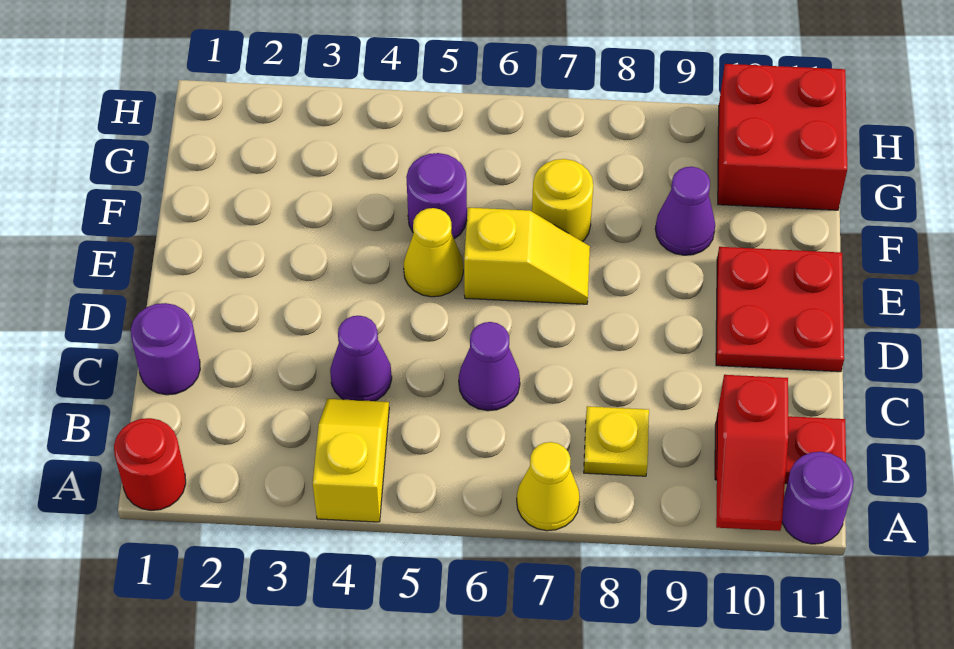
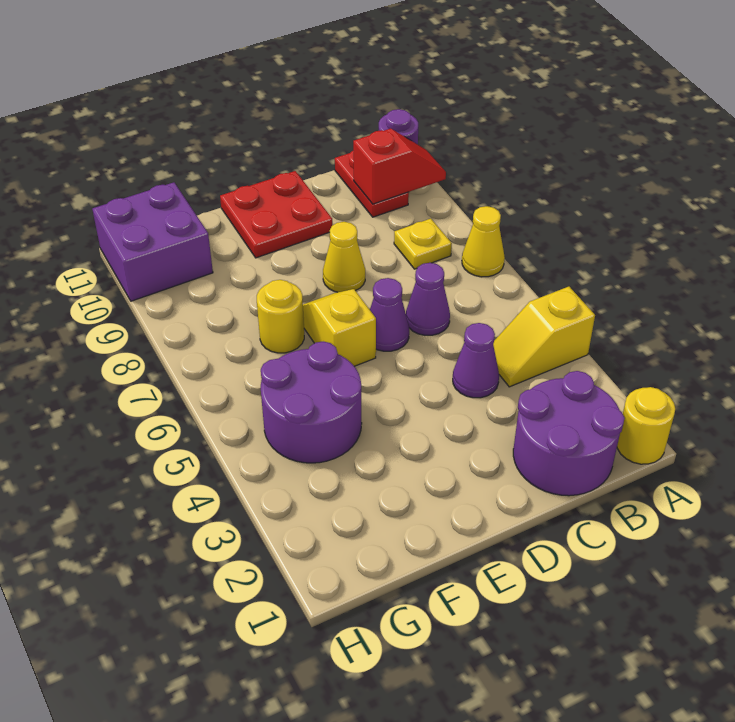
red 1x1 round brick [114,418,186,510] -> yellow 1x1 round brick [617,387,675,464]
purple 1x1 round brick [131,303,200,395] -> purple 2x2 round brick [513,371,625,496]
yellow 1x1 cone [404,208,463,297] -> yellow 1x1 cone moved to [323,222,365,292]
purple 1x1 round brick [406,153,467,239] -> purple 2x2 round brick [261,342,362,463]
purple 1x1 cone [655,167,715,255] -> purple 1x1 cone moved to [370,278,409,351]
red 2x2 brick [718,64,847,210] -> purple 2x2 brick [92,182,213,301]

